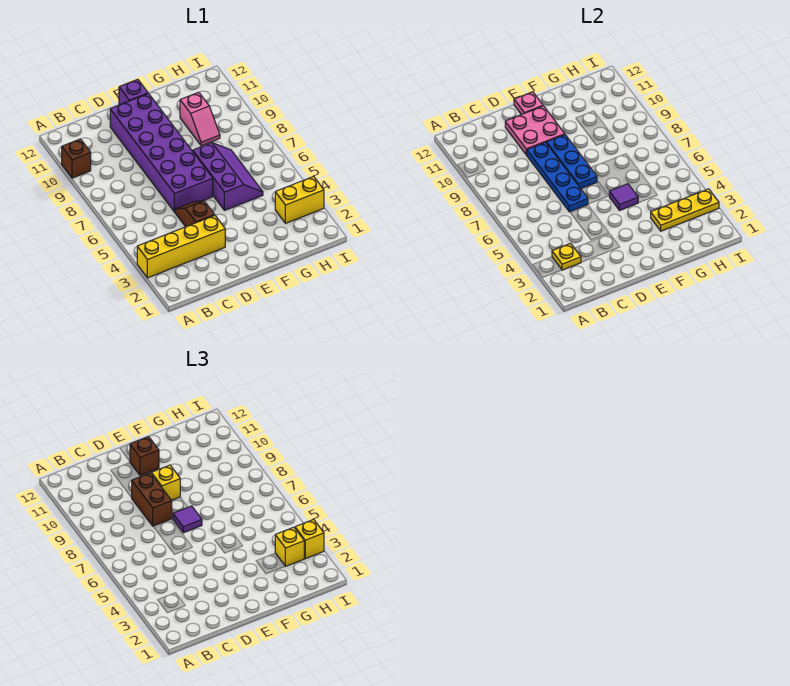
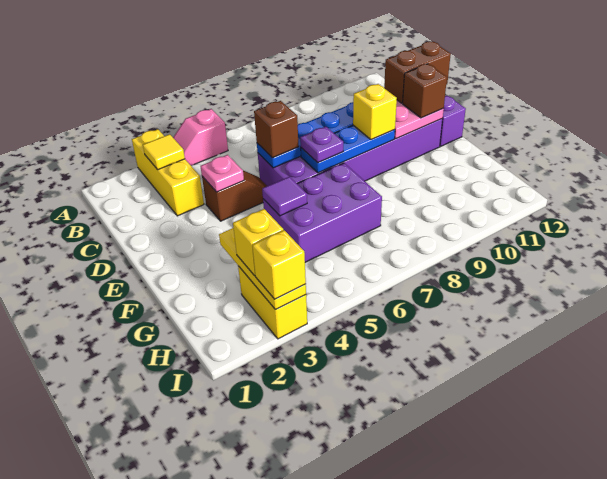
yellow 1x4 brick [137,216,225,278] -> yellow 1x3 brick [132,129,204,216]
brown 1x1 brick [62,139,91,178] -> brown 1x1 brick moved to [254,101,299,158]
yellow 1x1 plate [552,243,581,270] -> yellow 1x1 tile [143,134,185,170]
brown 1x2 brick [131,473,172,526] -> brown 1x2 brick moved to [384,41,451,103]
purple 1x1 tile [173,506,202,533] -> purple 1x1 plate [300,127,343,163]
pink 1x1 plate [514,92,543,115] -> pink 1x1 plate moved to [200,155,244,192]
purple 2x3 slope [193,143,263,210] -> purple 2x3 brick [263,163,382,262]
pink 1x2 slope [180,92,220,146] -> pink 1x2 slope moved to [173,109,228,166]

